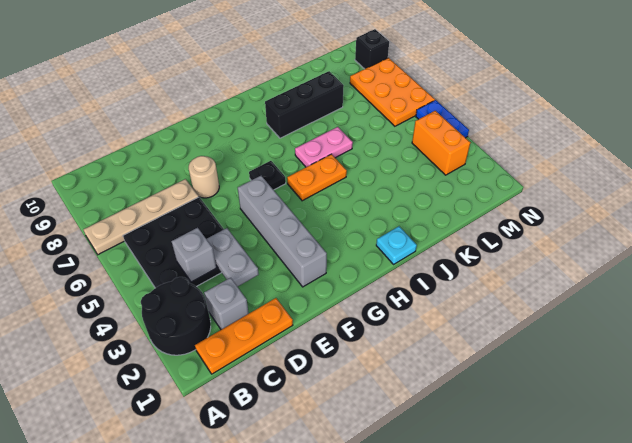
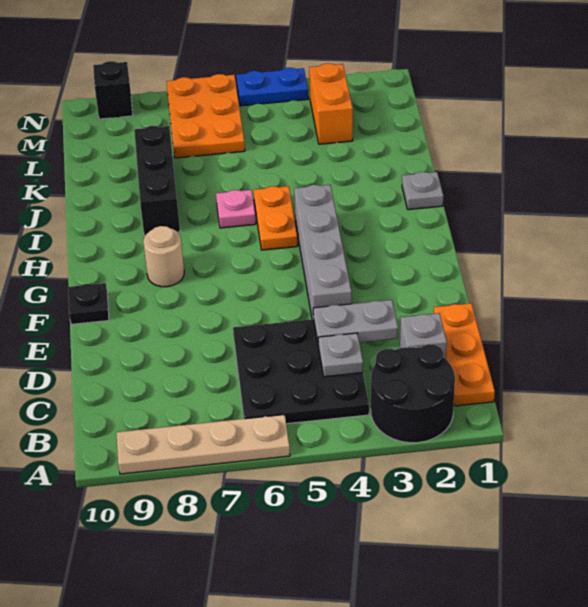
tan 1x4 plate [83,179,199,255] -> tan 1x4 plate turned to [116,415,290,474]
grey 1x1 brick [171,228,216,282] -> grey 1x1 plate [318,333,363,377]
tan 1x1 round brick [189,156,219,198] -> tan 1x1 round brick moved to [143,226,184,287]
grey 1x4 brick [238,176,327,287] -> grey 1x4 brick turned to [294,185,352,319]
black 1x1 plate [249,161,286,190] -> black 1x1 plate moved to [68,283,109,324]
cyan 1x1 plate [376,226,417,264] -> grey 1x1 plate [402,172,443,210]
pink 1x2 plate [295,127,353,167] -> pink 1x1 plate [216,190,256,228]
orange 1x2 brick [412,111,470,175] -> orange 1x2 brick turned to [309,63,353,144]
orange 2x3 plate [350,58,435,126] -> orange 2x3 plate turned to [167,74,245,158]

